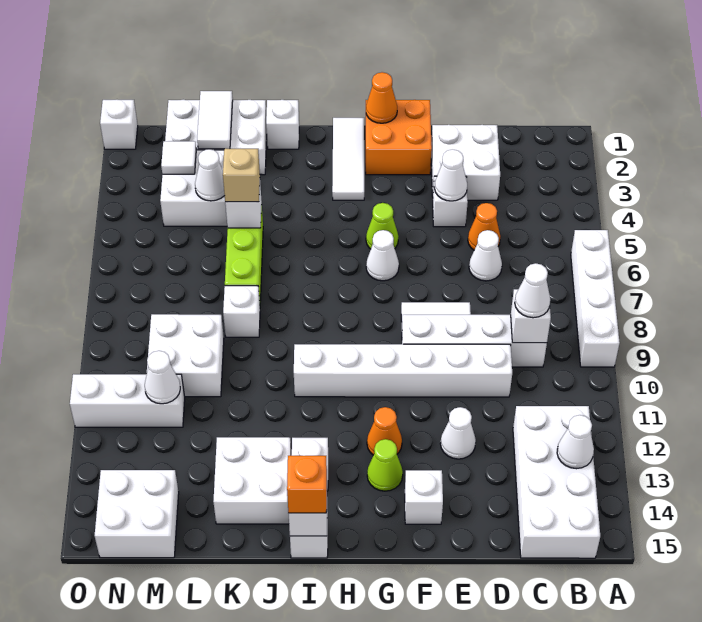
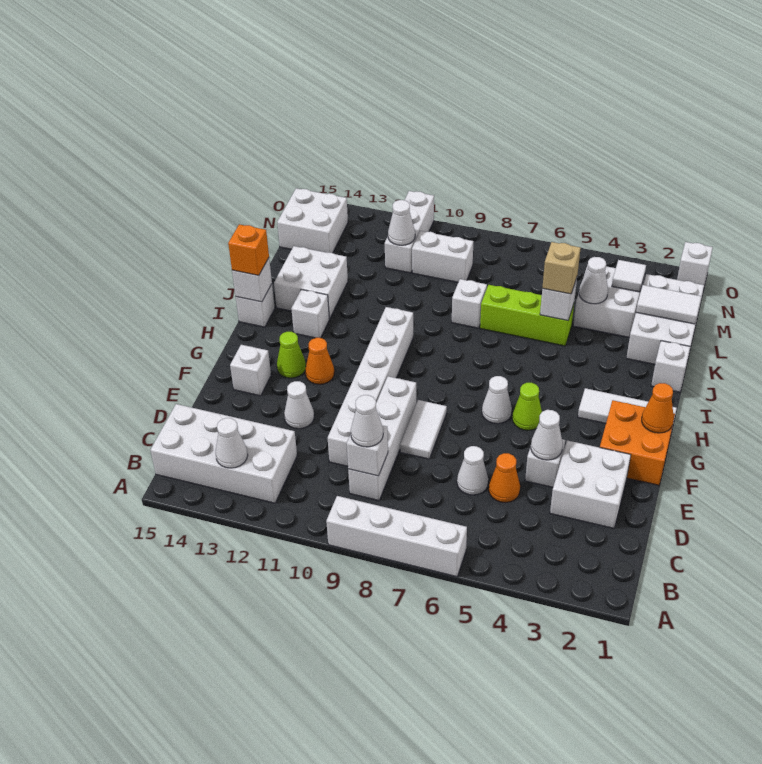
white 2x2 brick [147,314,224,397] -> white 1x2 brick [412,231,473,282]

